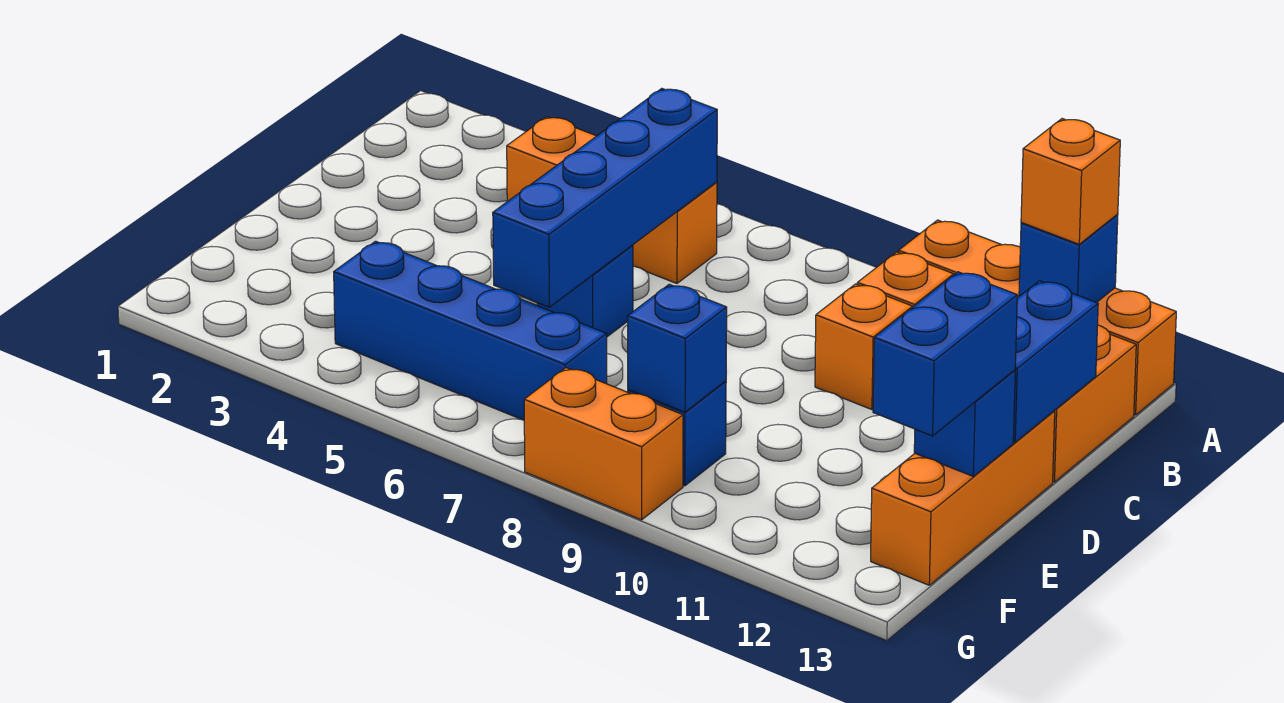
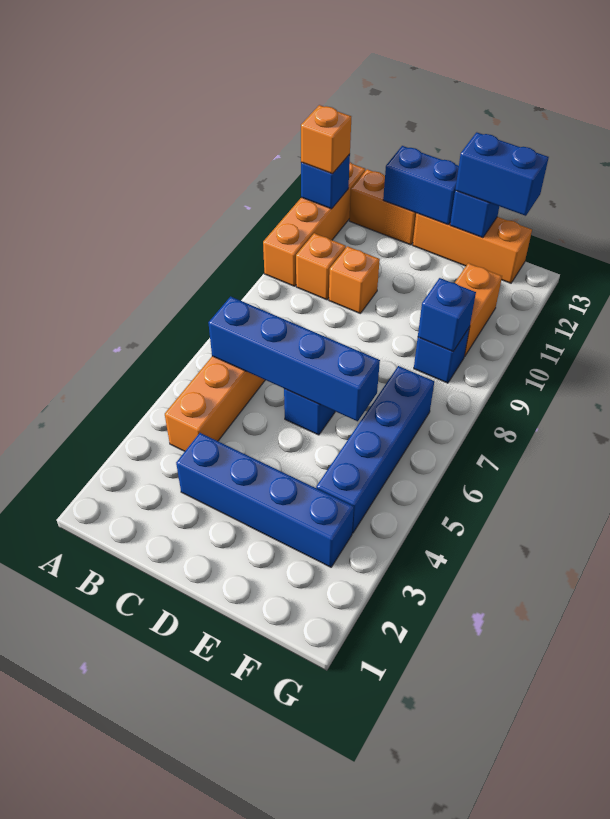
none -> blue 1x4 brick [176,433,354,567]
orange 1x2 brick [524,368,683,520] -> orange 1x2 brick moved to [455,263,502,357]

